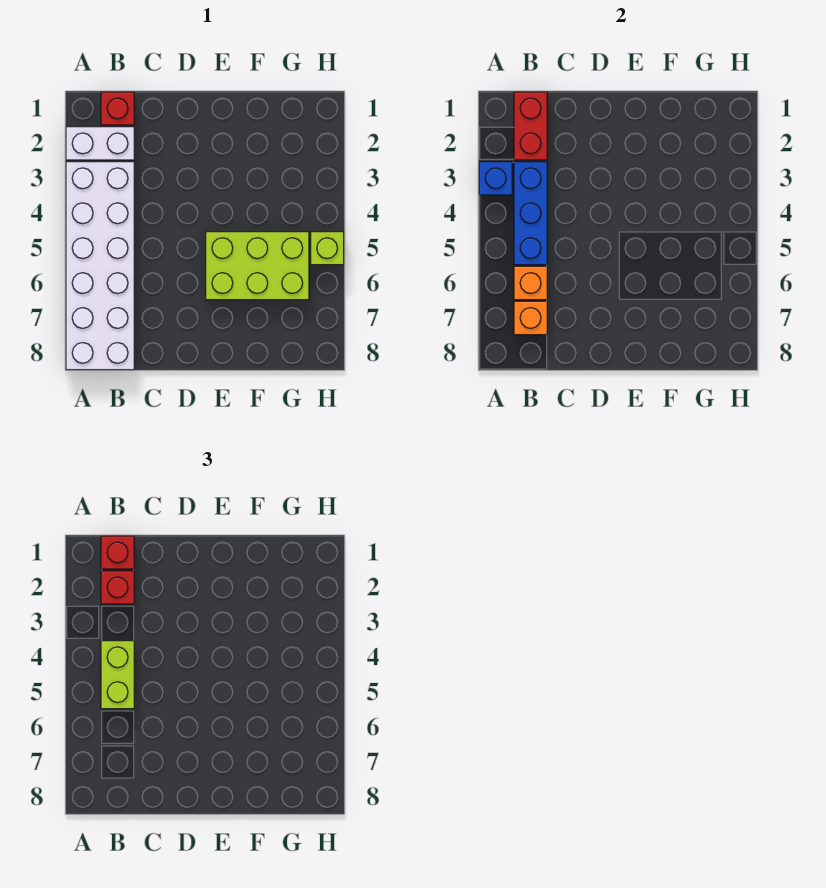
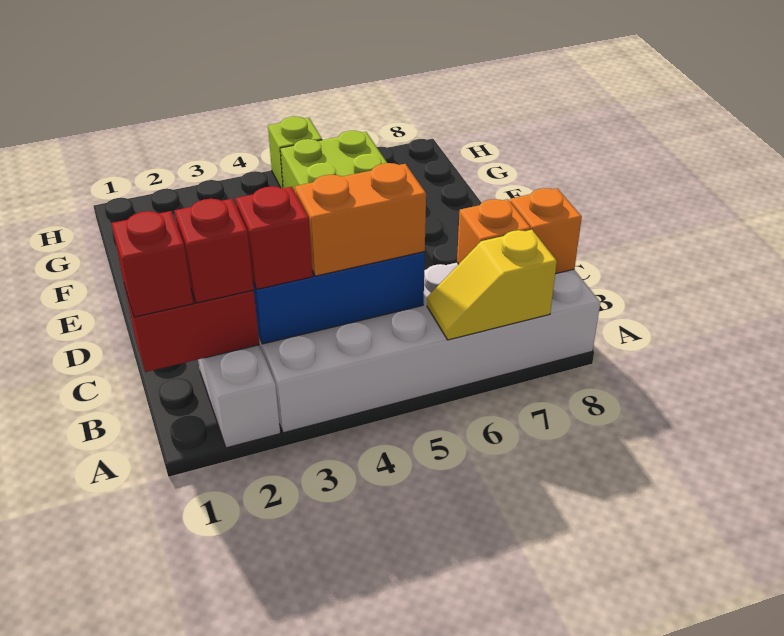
blue 1x1 brick [479,162,512,195] -> none
none -> yellow 1x2 slope [427,230,557,340]
red 1x1 brick [101,92,134,125] -> red 1x1 brick moved to [236,186,312,289]
lime 1x2 brick [101,641,134,709] -> orange 1x2 brick [295,163,426,276]
orange 1x1 brick [514,266,547,300] -> orange 1x1 brick moved to [510,188,582,274]

